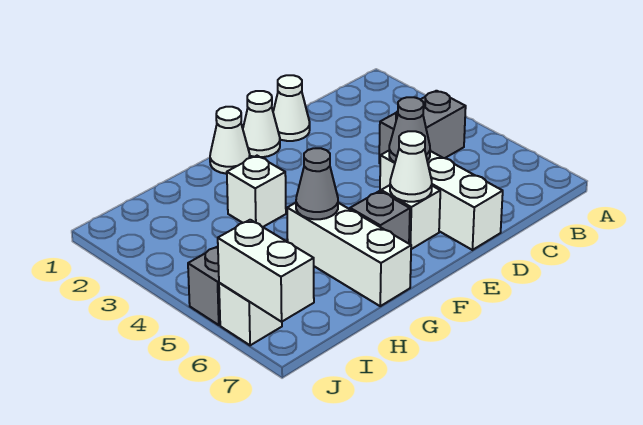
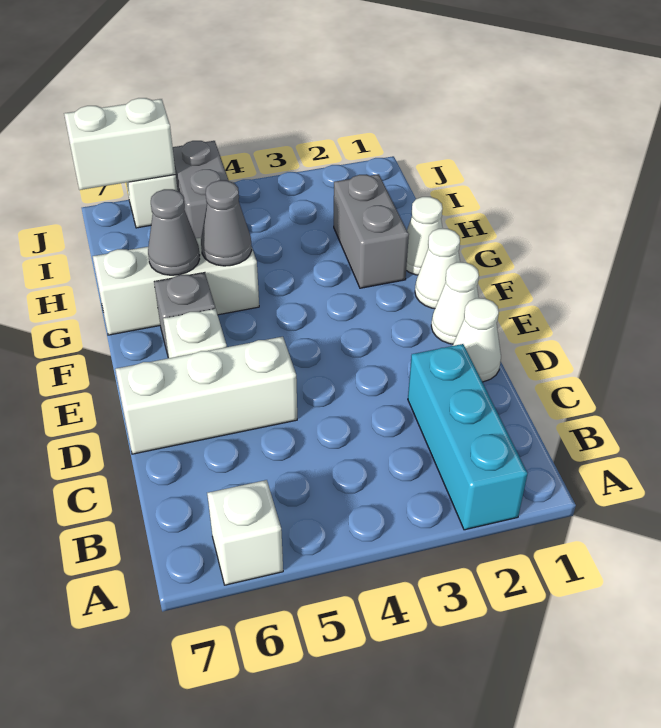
none -> cyan 1x3 brick [408,344,528,530]
grey 1x2 brick [379,91,466,163] -> grey 1x2 brick moved to [334,174,409,288]
grey 1x1 cone [389,97,430,162] -> grey 1x1 cone moved to [148,189,200,275]
white 1x1 cone [390,131,432,202] -> white 1x1 cone moved to [406,197,443,275]
white 1x1 brick [227,156,286,227] -> white 1x1 brick moved to [207,480,283,585]

